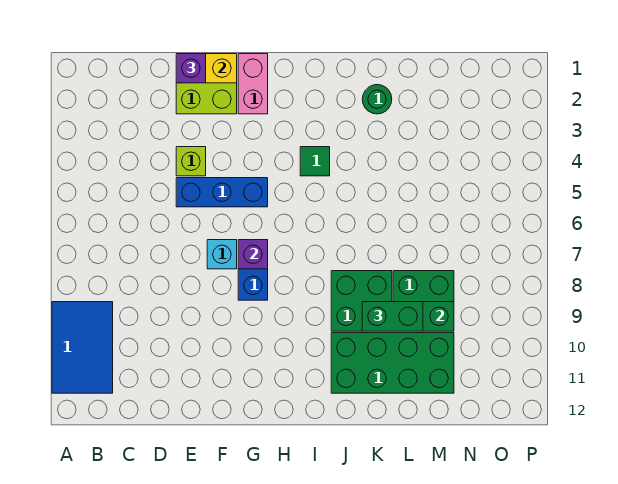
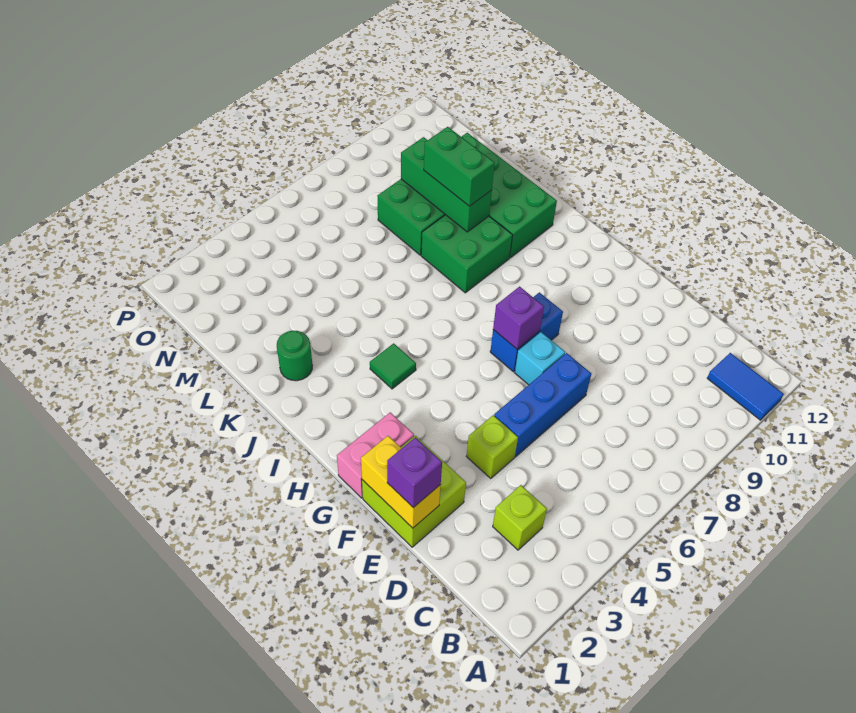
blue 2x3 tile [52,302,113,393] -> blue 1x2 tile [707,353,784,420]
none -> lime 1x1 brick [493,485,547,550]
blue 1x3 brick [176,178,268,207] -> blue 1x3 brick turned to [494,353,592,457]

